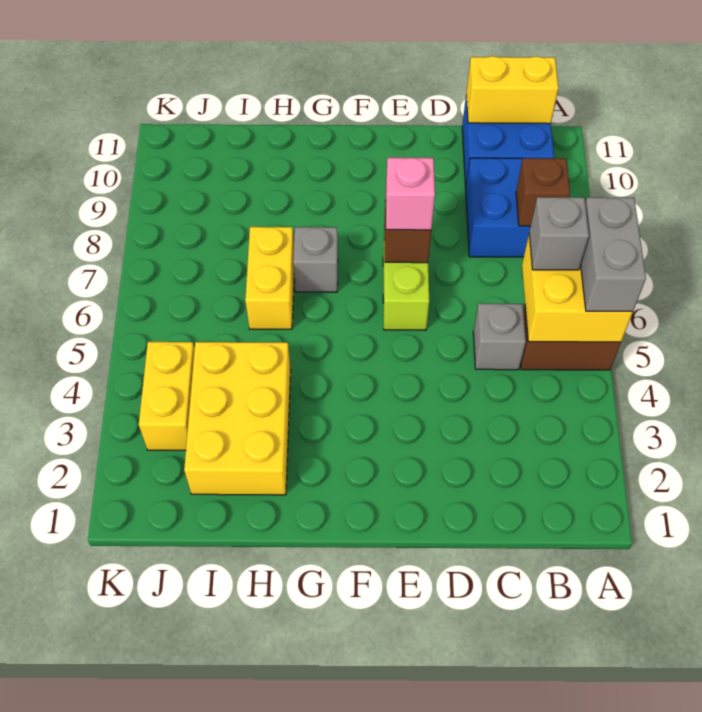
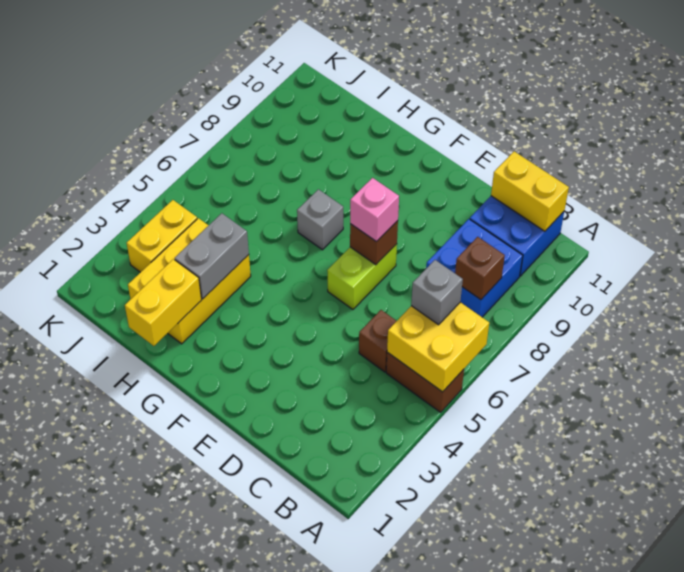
grey 1x2 brick [581,197,646,312] -> grey 1x2 brick moved to [175,213,249,299]
grey 1x1 brick [473,303,526,370] -> brown 1x1 brick [359,310,396,372]
yellow 1x2 brick [245,227,294,329] -> yellow 1x2 brick moved to [125,259,202,346]

